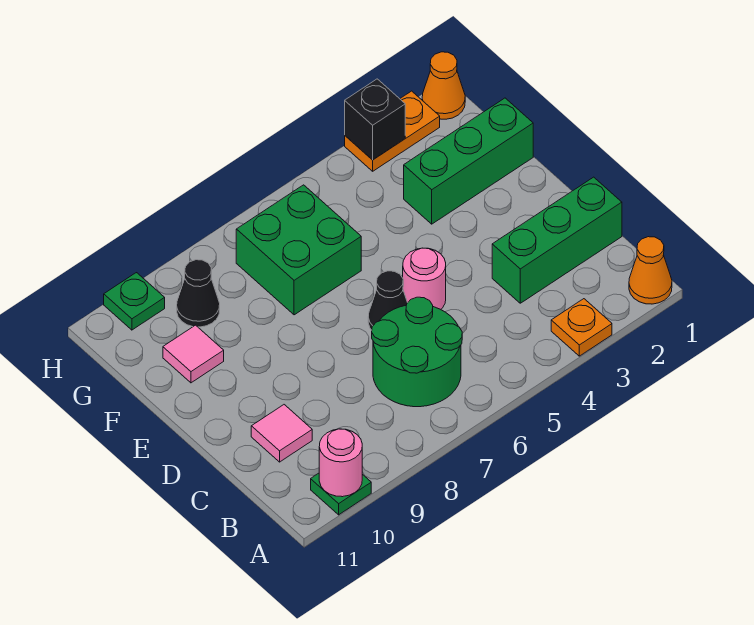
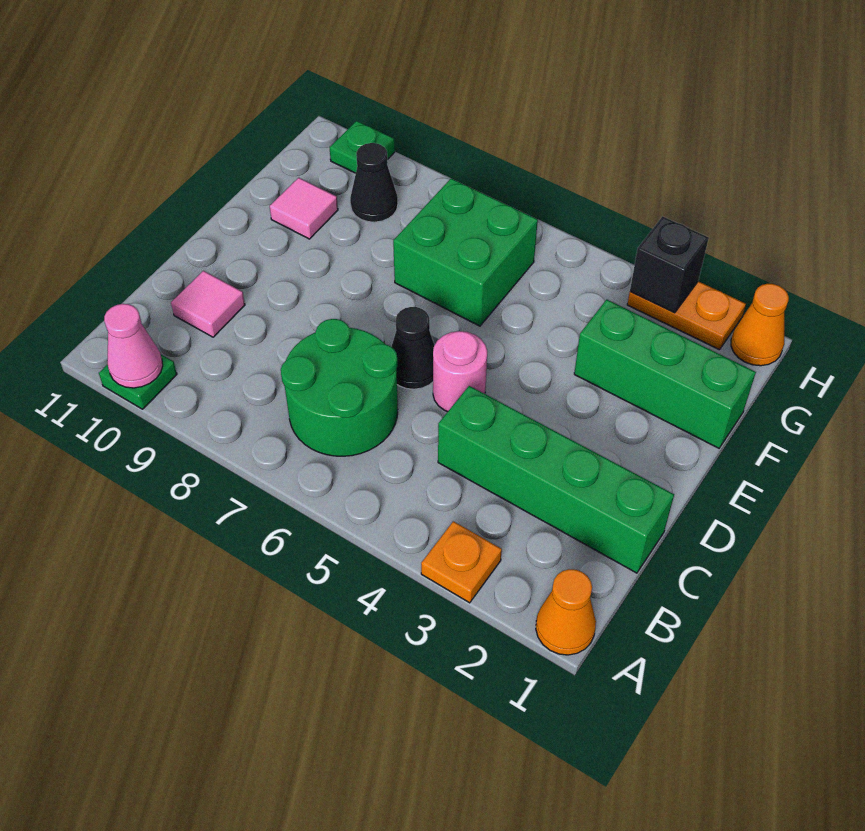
pink 1x1 round brick [319,429,362,497] -> pink 1x1 cone [104,304,163,388]
green 1x3 brick [492,177,622,303] -> green 1x4 brick [438,386,674,573]

